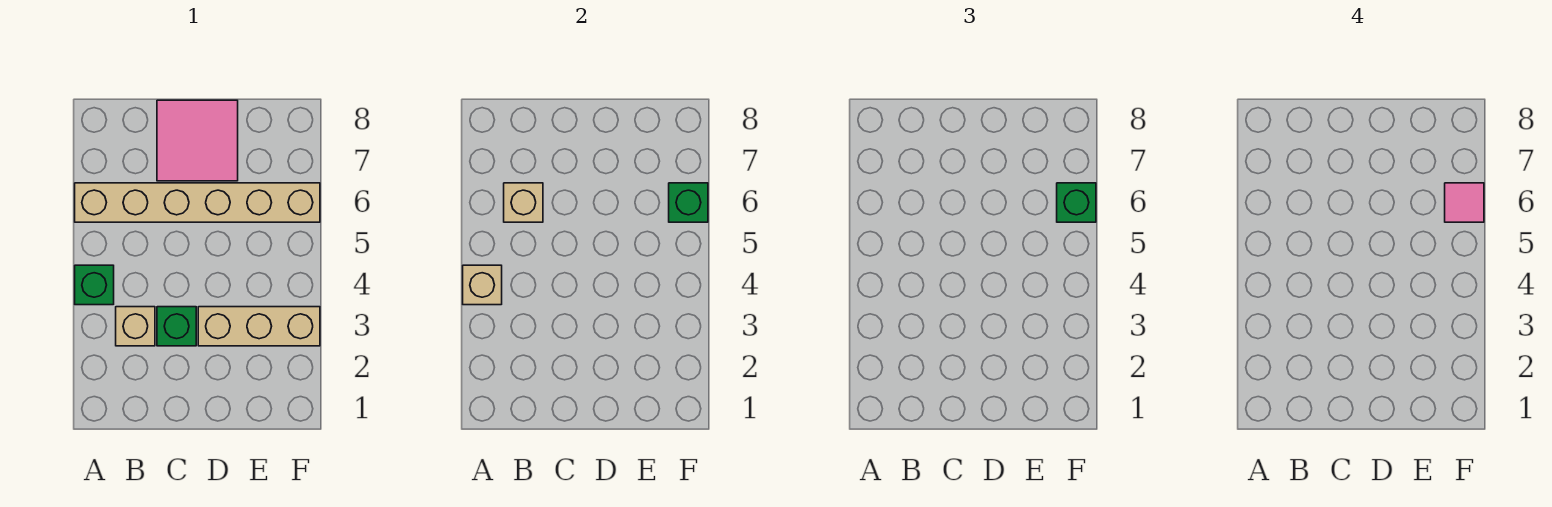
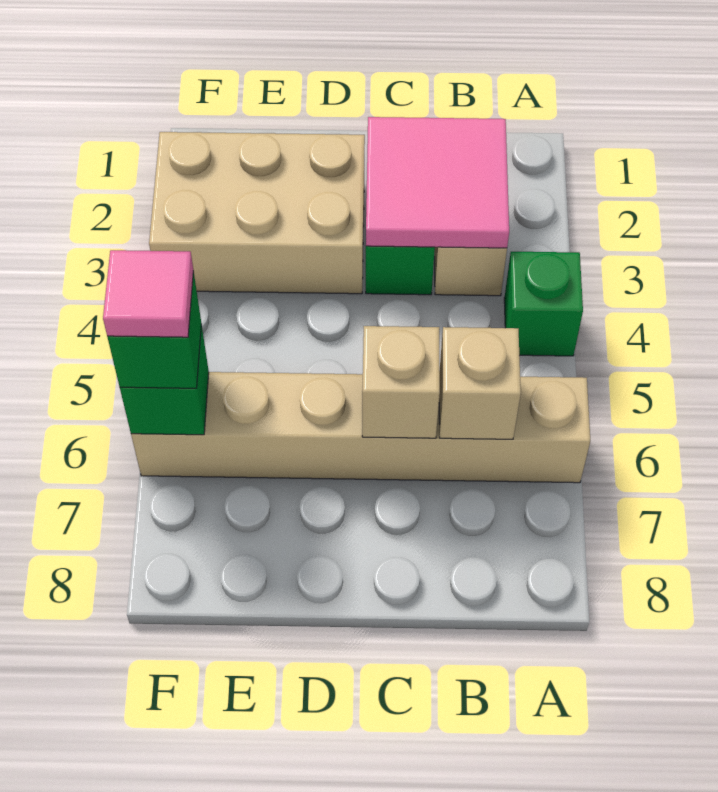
tan 1x1 brick [463,265,502,305] -> tan 1x1 brick moved to [362,326,440,438]
pink 2x2 tile [157,100,238,181] -> pink 2x2 tile moved to [366,117,509,248]
tan 1x3 brick [198,307,320,346] -> tan 2x3 brick [149,132,365,294]

